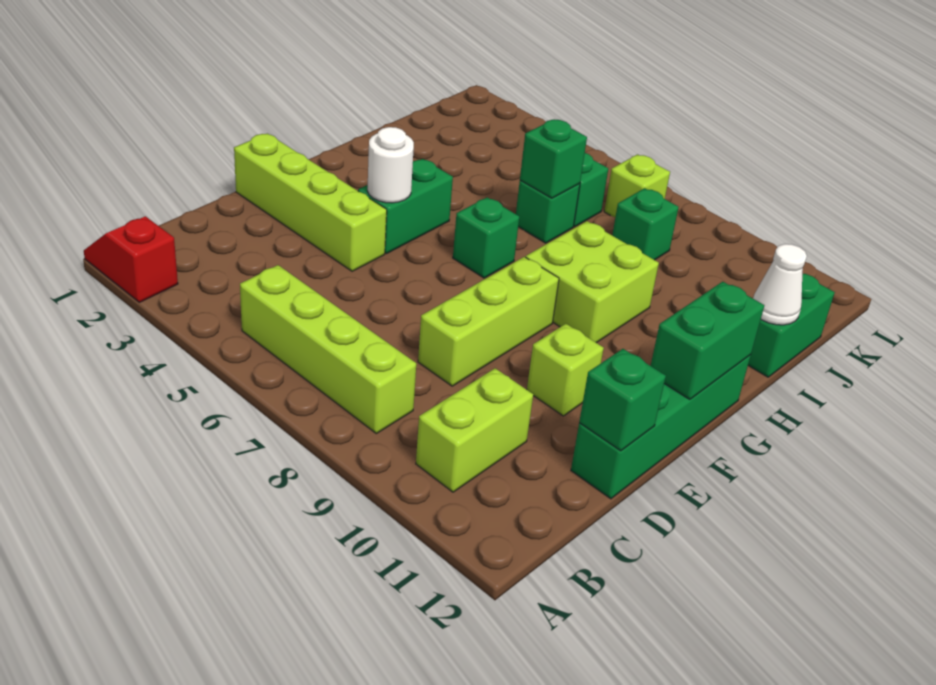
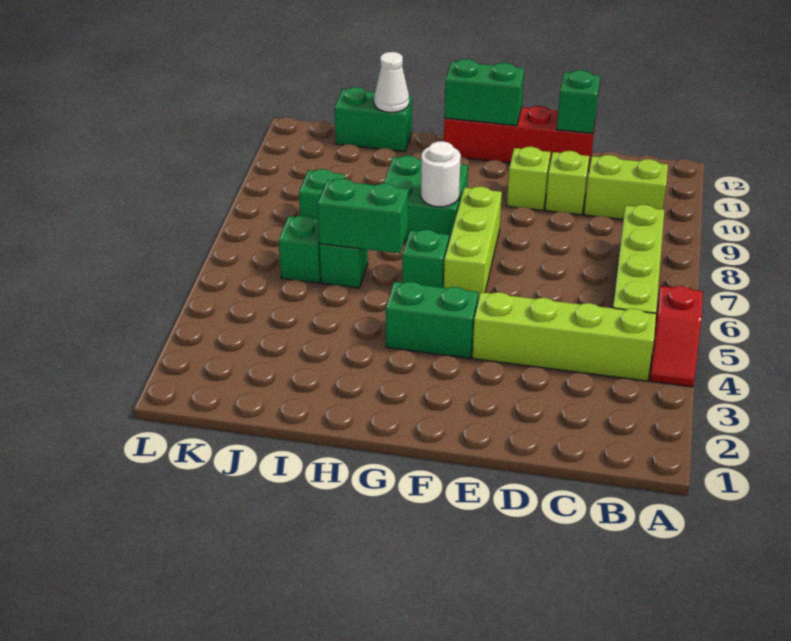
red 1x2 slope [84,216,178,302] -> red 1x2 slope moved to [650,286,703,387]
lime 1x3 brick [418,257,559,386] -> lime 1x3 brick turned to [444,187,502,301]
green 1x4 brick [571,355,751,499] -> red 1x4 brick [444,106,595,171]
lime 1x4 brick [234,133,387,271] -> lime 1x4 brick turned to [472,292,656,381]
white 1x1 round brick [367,127,414,203] -> white 1x1 round brick moved to [421,141,461,207]
lime 2x2 brick [526,221,659,343] -> green 2x2 brick [384,156,468,242]
green 1x1 brick [520,120,587,198] -> green 1x2 brick [318,179,408,253]
lime 1x1 brick [604,154,670,217] -> lime 1x1 brick moved to [545,151,589,215]

